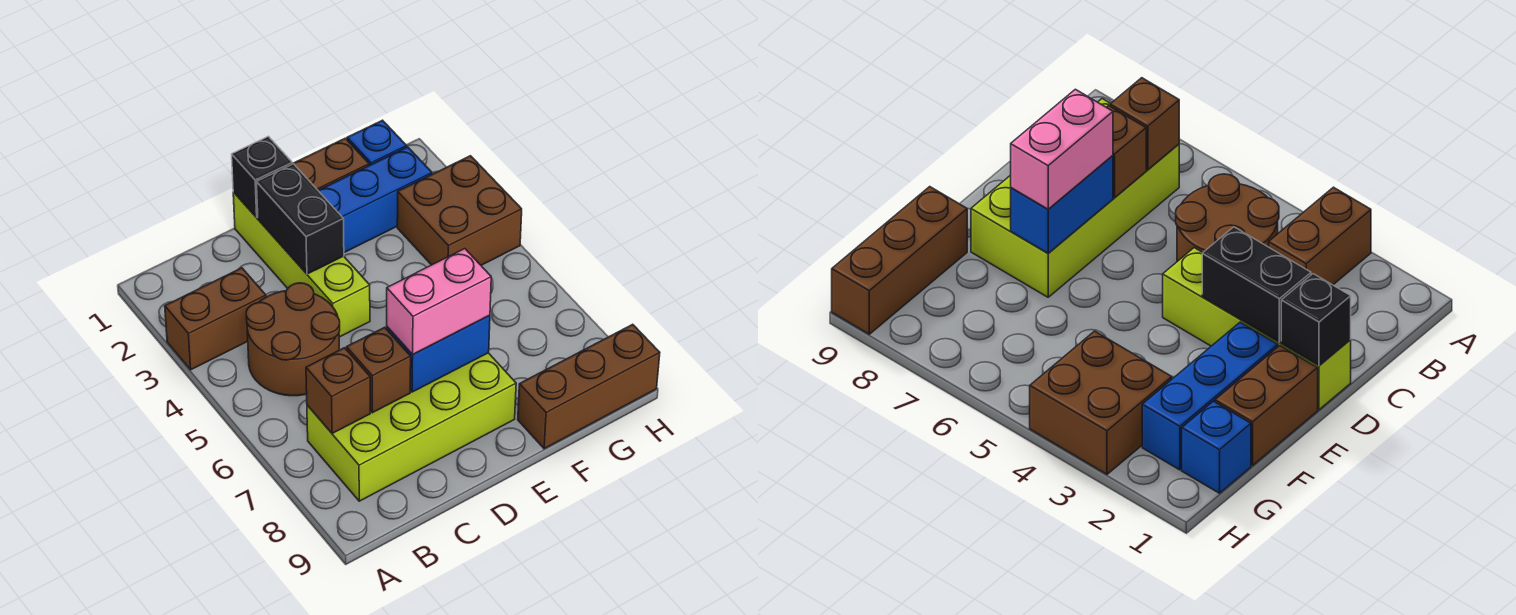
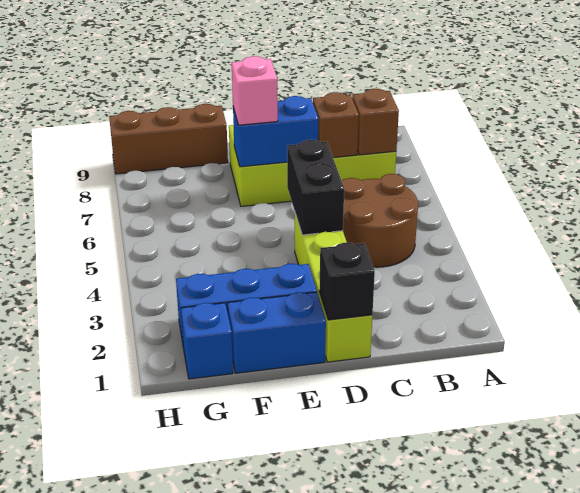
brown 1x2 brick [165,268,266,370] -> none
black 1x2 brick [257,164,344,274] -> black 1x2 brick moved to [287,140,344,235]
pink 1x2 brick [387,249,491,355] -> pink 1x1 brick [232,56,278,125]
brown 1x2 brick [293,138,369,190] -> blue 1x2 brick [228,292,326,373]
brown 2x2 brick [397,156,522,265] -> none

